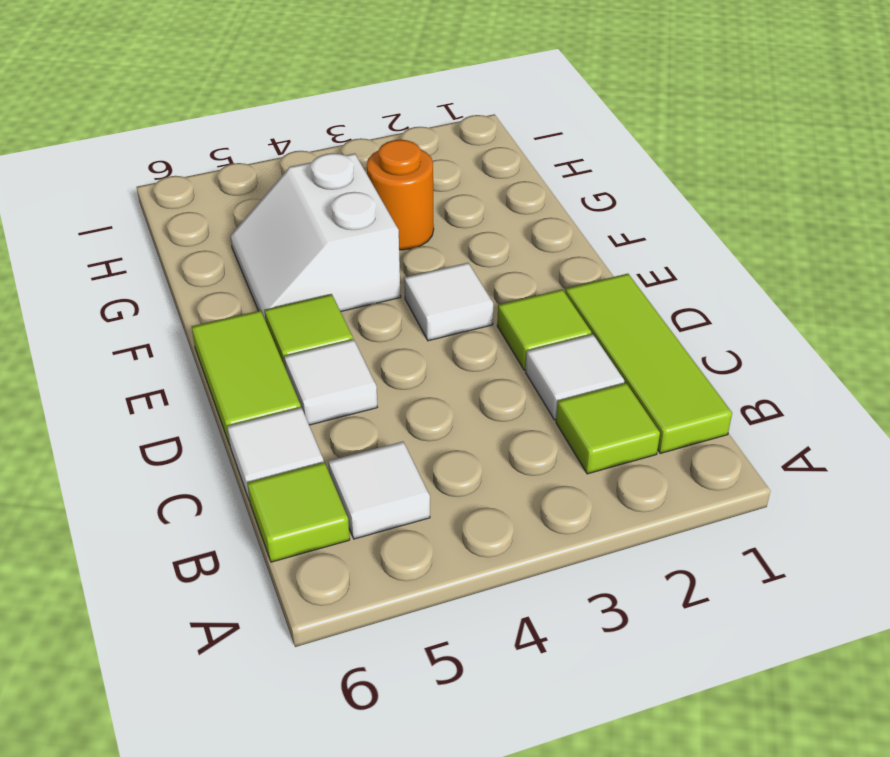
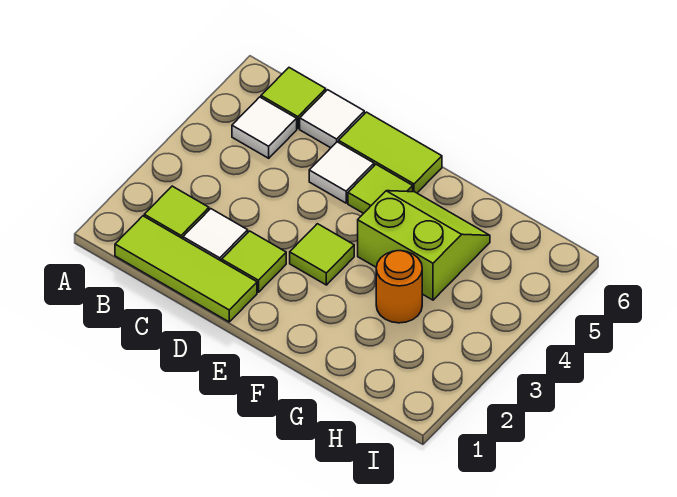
white 1x1 tile [404,263,493,341] -> lime 1x1 tile [290,224,354,285]
white 2x2 slope [230,153,401,321] -> lime 2x2 slope [358,191,490,300]

